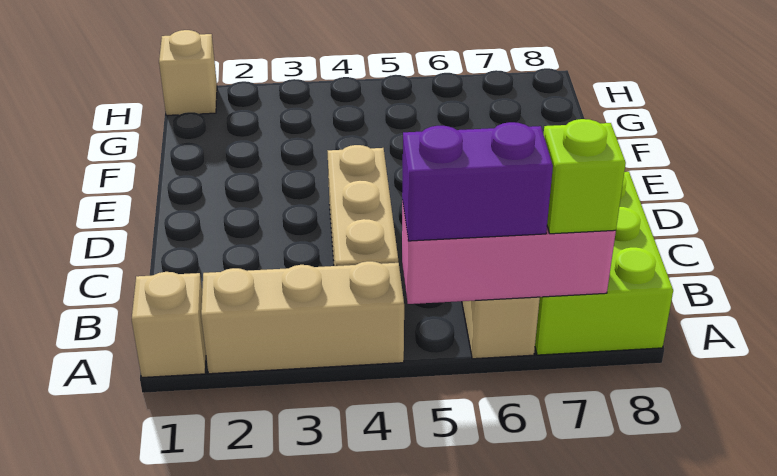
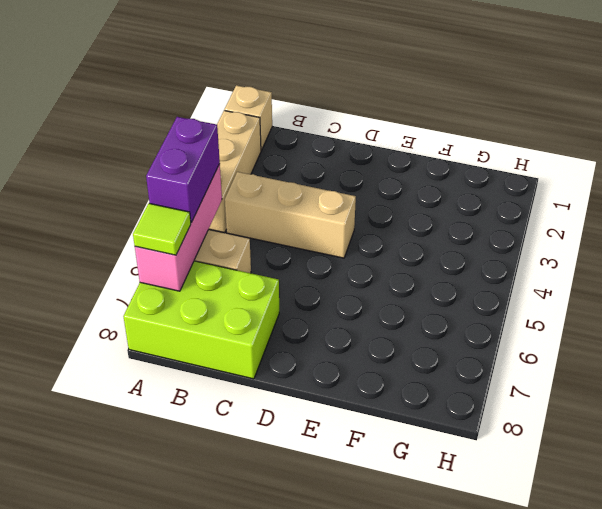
lime 1x1 brick [544,119,626,234] -> lime 1x1 tile [133,203,191,255]
tan 1x1 brick [159,30,217,115] -> none

